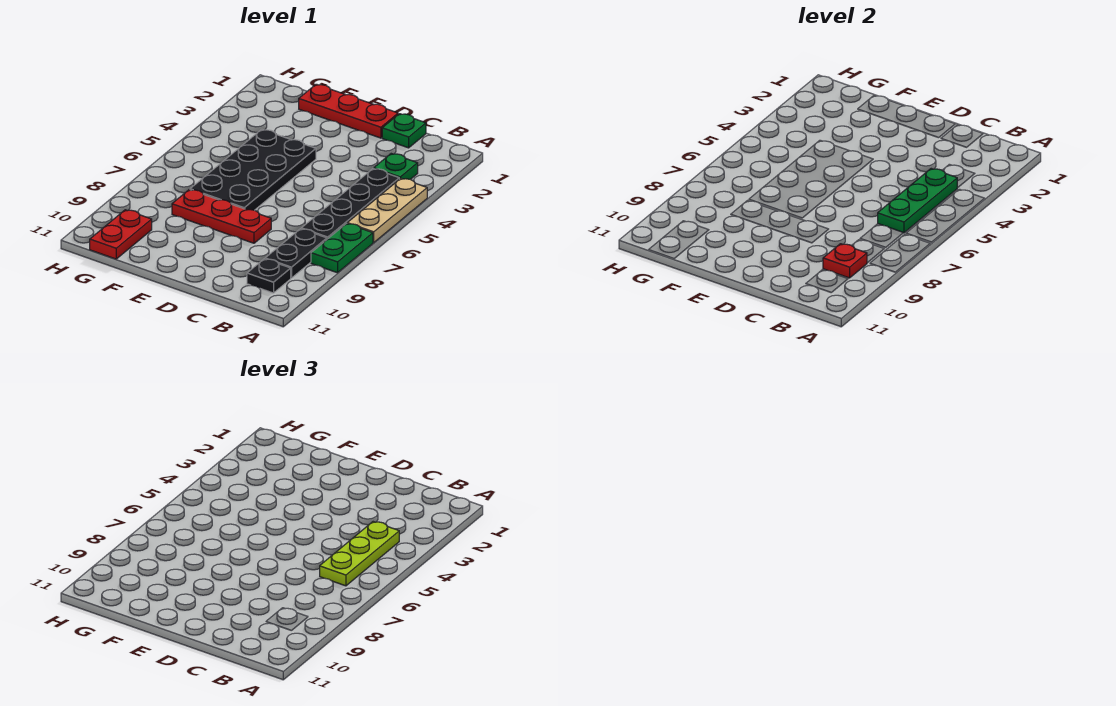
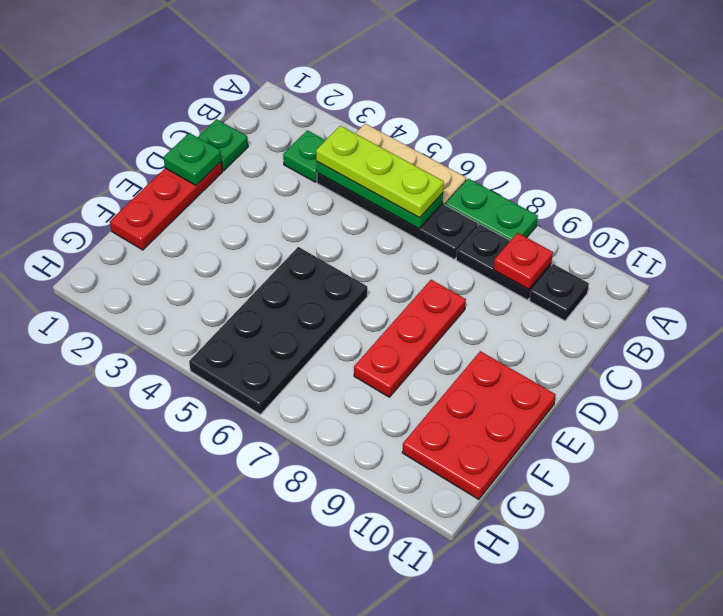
none -> green 1x1 plate [164,133,221,185]
black 2x4 plate [190,129,316,210] -> black 2x4 plate turned to [189,247,367,414]
red 1x2 plate [90,210,152,259] -> red 2x3 plate [402,351,556,499]

